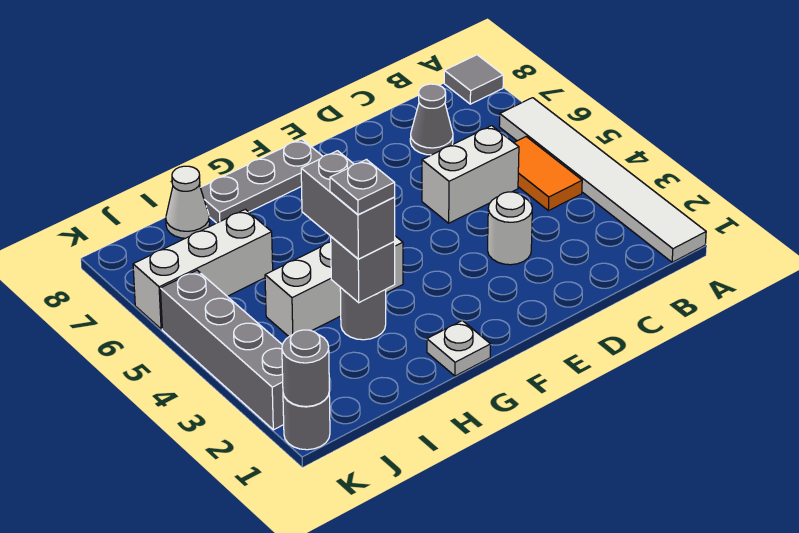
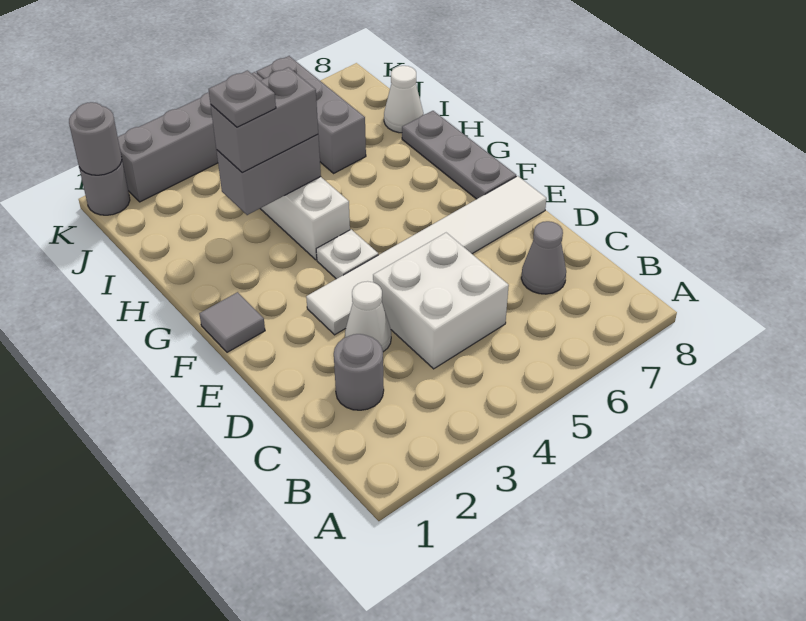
white 1x6 tile [499,98,706,262] -> white 1x6 tile moved to [306,176,546,335]
grey 1x1 tile [444,55,503,104] -> grey 1x1 tile moved to [199,292,265,352]
orange 1x2 tile [514,137,582,211] -> none
white 1x2 brick [422,126,519,223] -> white 2x2 brick [373,233,509,369]
white 1x1 round brick [488,192,532,265] -> white 1x1 cone [345,281,391,352]
white 1x1 plate [427,321,491,376] -> white 1x1 plate moved to [316,229,378,279]
grey 1x1 round brick [340,287,386,340] -> grey 1x1 round brick moved to [334,334,384,410]
grey 1x1 brick [331,237,395,303] -> grey 1x2 brick [216,134,321,215]
white 1x3 brick [133,209,273,329] -> grey 1x3 brick [257,56,366,173]

